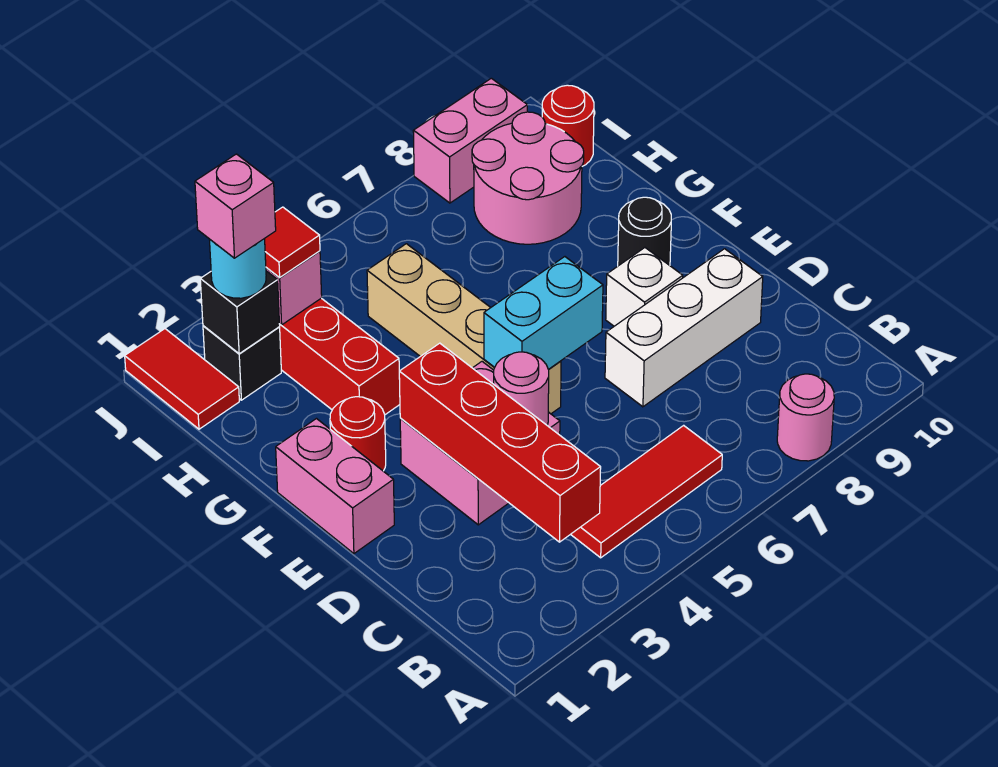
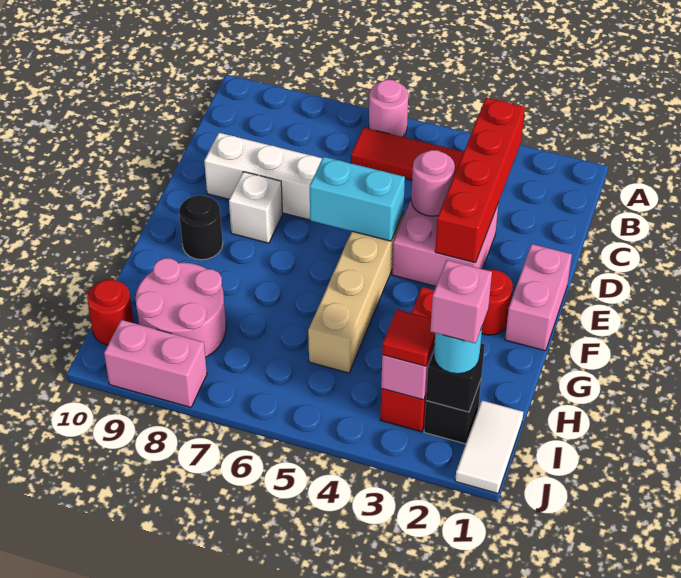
pink 1x1 round brick [777,374,834,461] -> pink 1x1 round brick moved to [369,80,408,137]
red 1x2 tile [125,329,239,429] -> white 1x2 tile [455,400,523,493]

